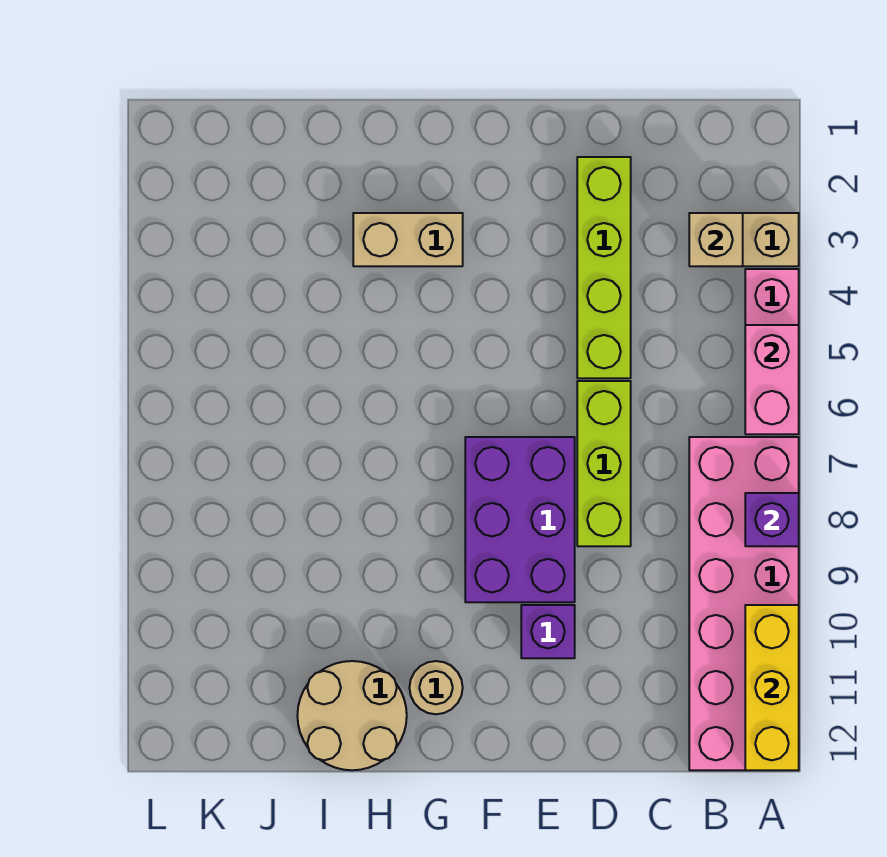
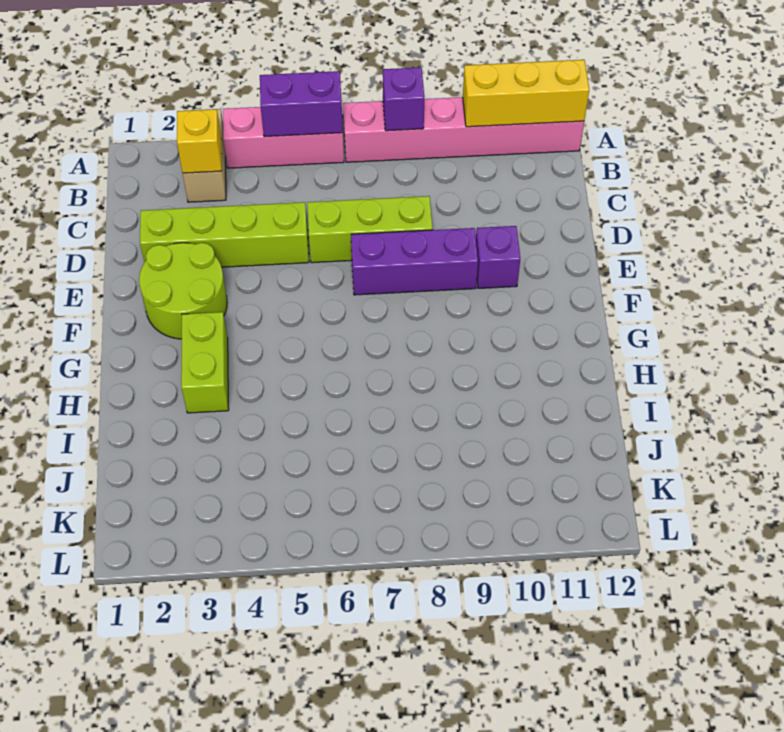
pink 1x2 brick [745,325,799,434] -> purple 1x2 brick [260,71,343,137]
pink 2x6 brick [689,437,799,770] -> pink 1x6 brick [343,97,584,162]
tan 1x1 brick [689,213,743,266] -> yellow 1x1 brick [177,109,222,173]
none -> lime 2x2 round brick [139,243,227,339]
purple 2x3 brick [465,437,575,602] -> purple 1x3 brick [351,228,478,295]
tan 1x2 brick [353,213,463,266] -> lime 1x2 brick [181,312,229,413]
tan 1x1 round brick [409,661,463,714] -> none
tan 2x2 round brick [297,661,407,770] -> none

